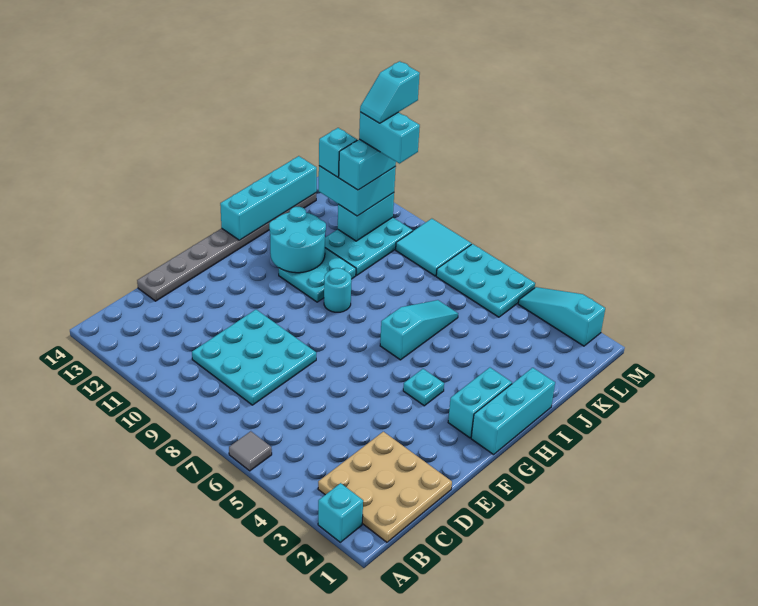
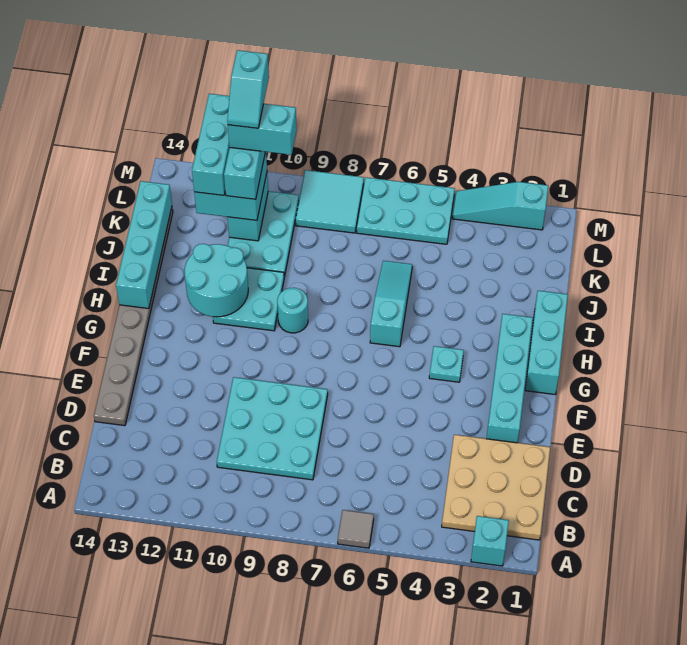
cyan 1x2 brick [448,368,512,438] -> cyan 1x4 brick [487,314,533,443]
cyan 1x1 brick [319,128,357,177] -> cyan 1x3 brick [192,94,230,195]

